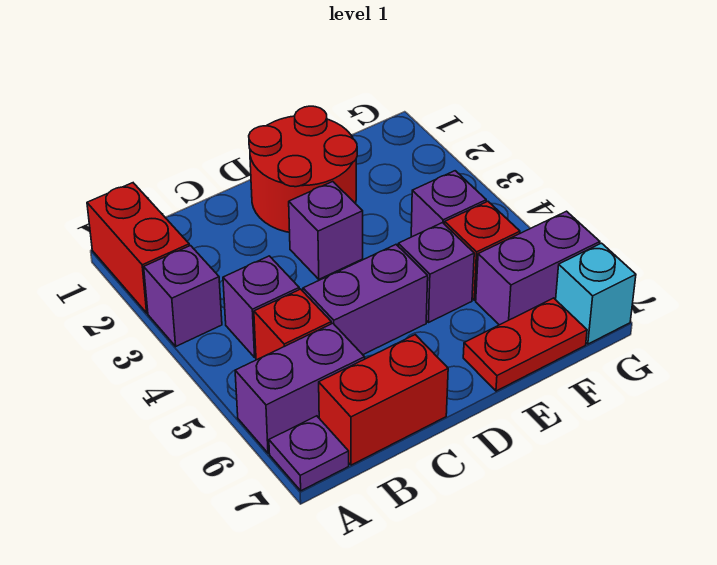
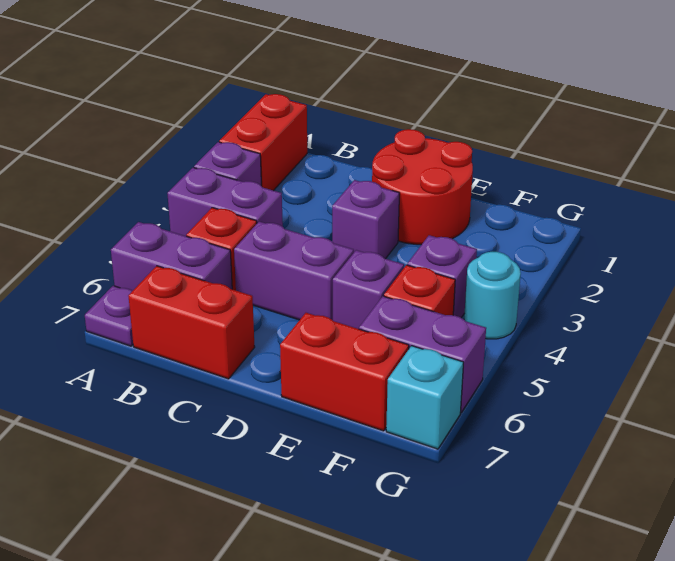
purple 1x1 brick [223,256,299,357] -> purple 1x2 brick [167,168,283,236]
red 1x2 plate [463,298,587,391] -> red 1x2 brick [280,313,409,431]
none -> cyan 1x1 round brick [464,252,521,339]

